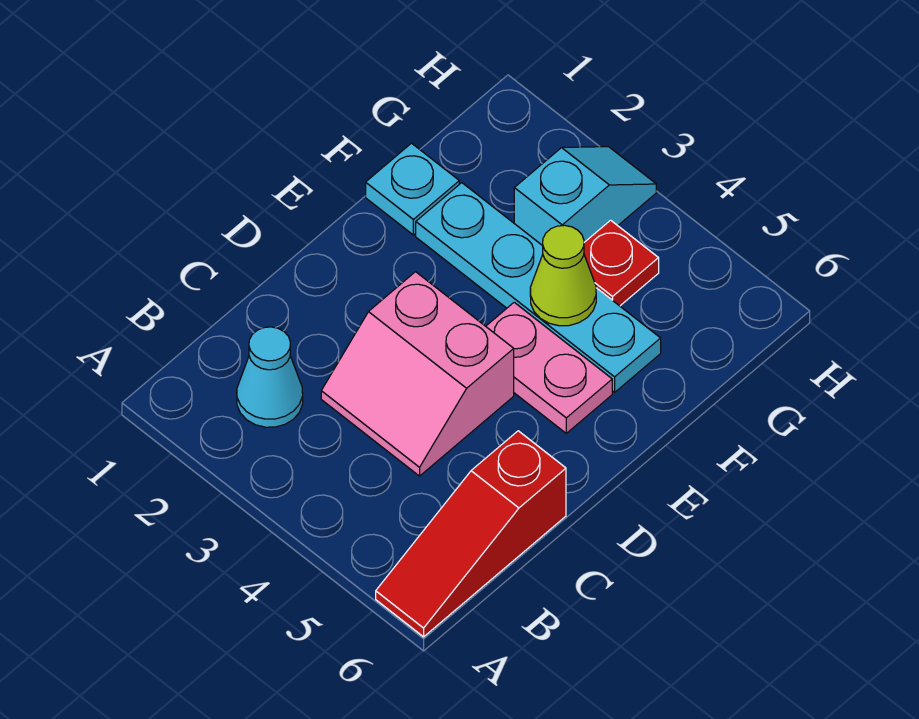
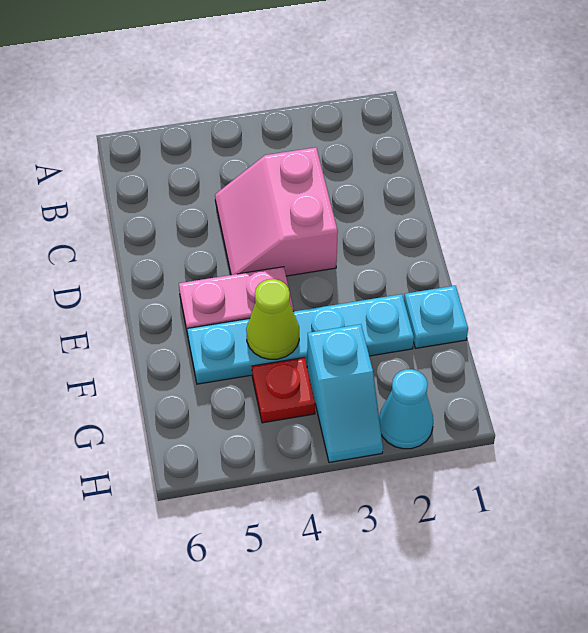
red 1x3 slope [376,431,566,637] -> none
cyan 1x1 cone [237,327,303,427] -> cyan 1x1 cone moved to [379,369,433,449]
pink 2x2 slope [321,272,514,476] -> pink 2x2 slope turned to [215,147,338,276]

